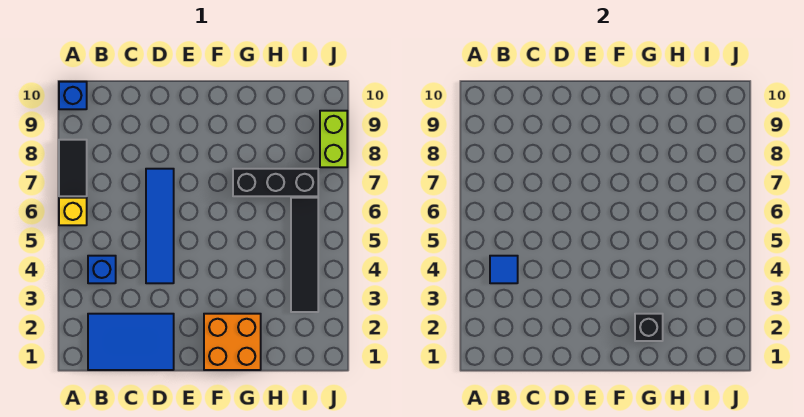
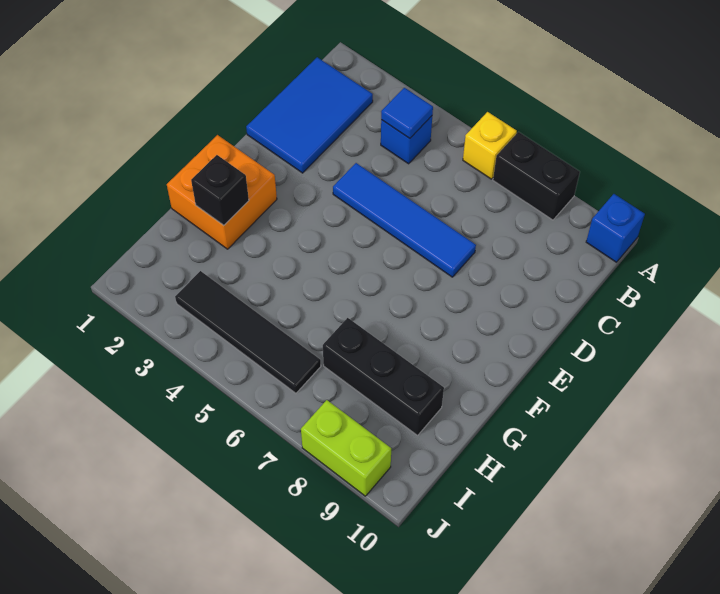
black 1x2 tile [59,140,87,196] -> black 1x2 brick [493,132,580,220]
black 1x3 brick [233,169,318,196] -> black 1x3 brick turned to [323,318,444,435]

